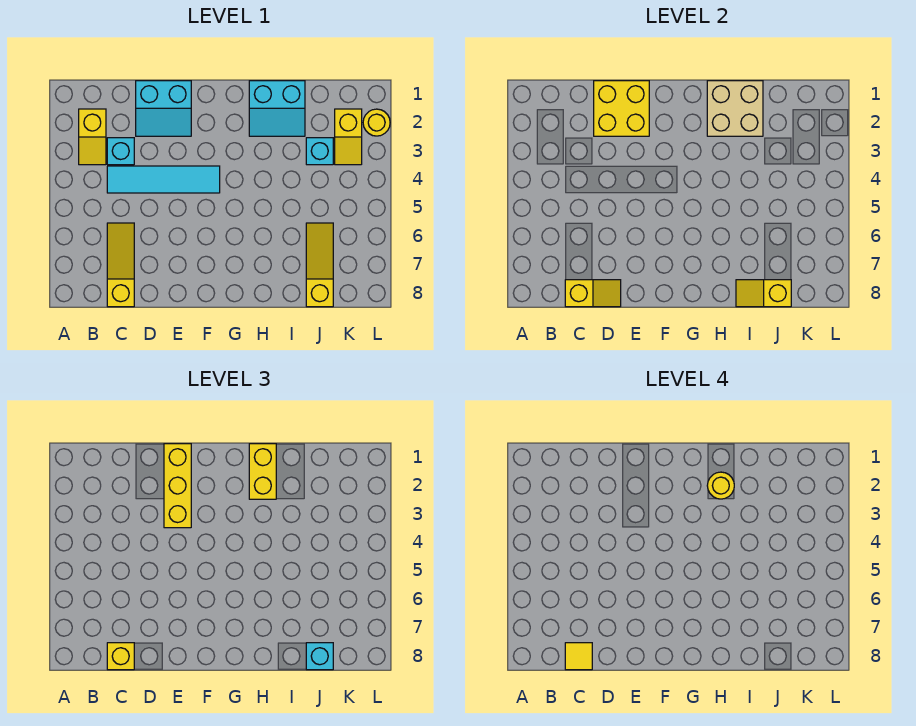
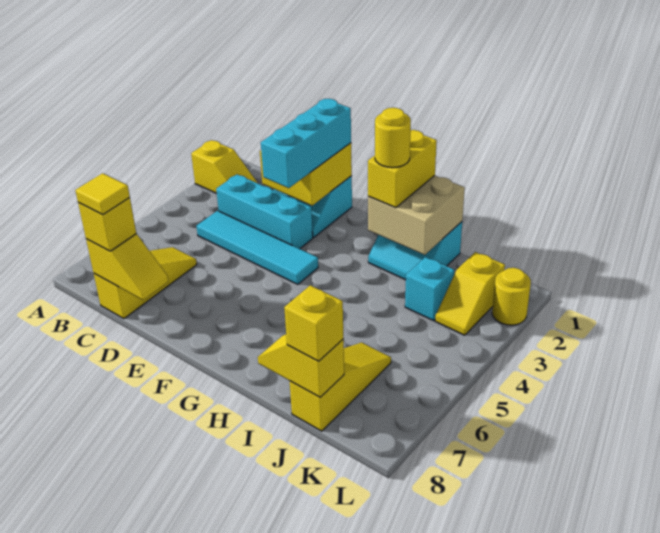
yellow 1x2 slope [79,109,106,165] -> yellow 1x2 slope turned to [191,140,257,193]
cyan 1x1 brick [107,138,134,165] -> cyan 1x3 brick [216,175,313,249]
yellow 1x3 brick [164,444,191,528] -> cyan 1x3 brick [261,99,351,188]
cyan 1x1 brick [306,643,333,670] -> yellow 1x1 brick [284,285,344,361]

